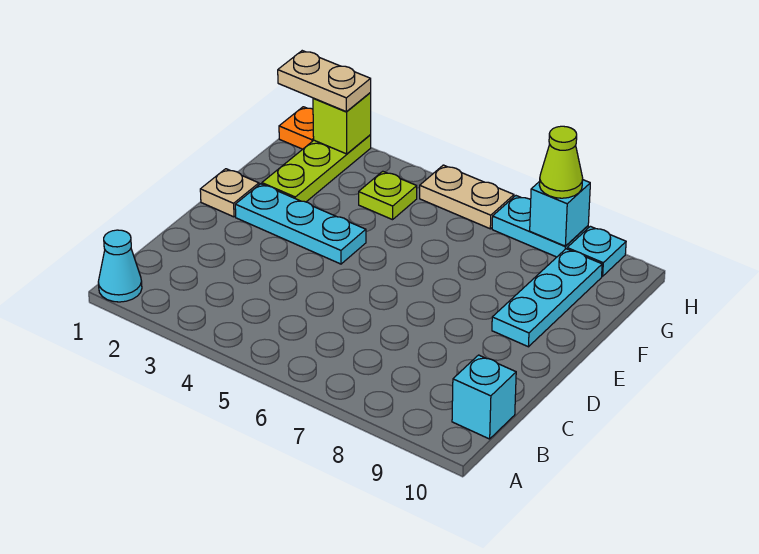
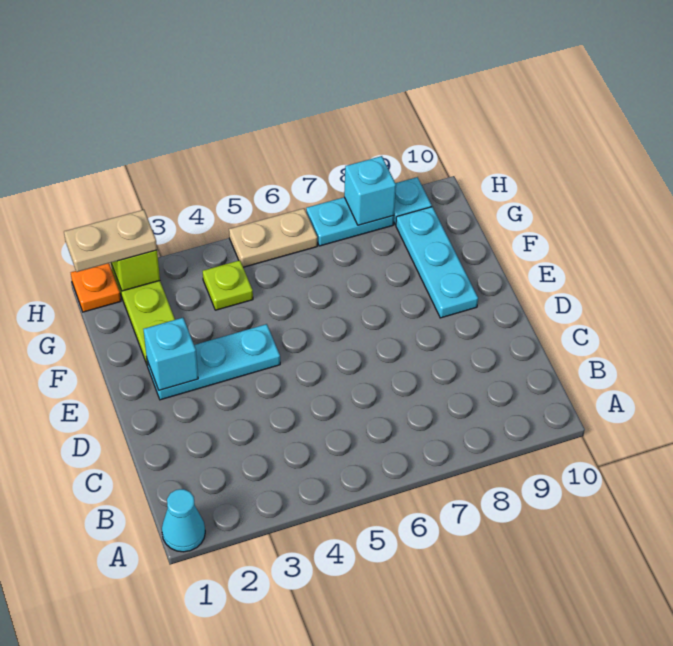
cyan 1x1 brick [452,355,516,439] -> cyan 1x1 brick moved to [143,318,198,390]
tan 1x1 plate [200,169,259,217] -> none
lime 1x1 cone [539,126,583,198] -> none

